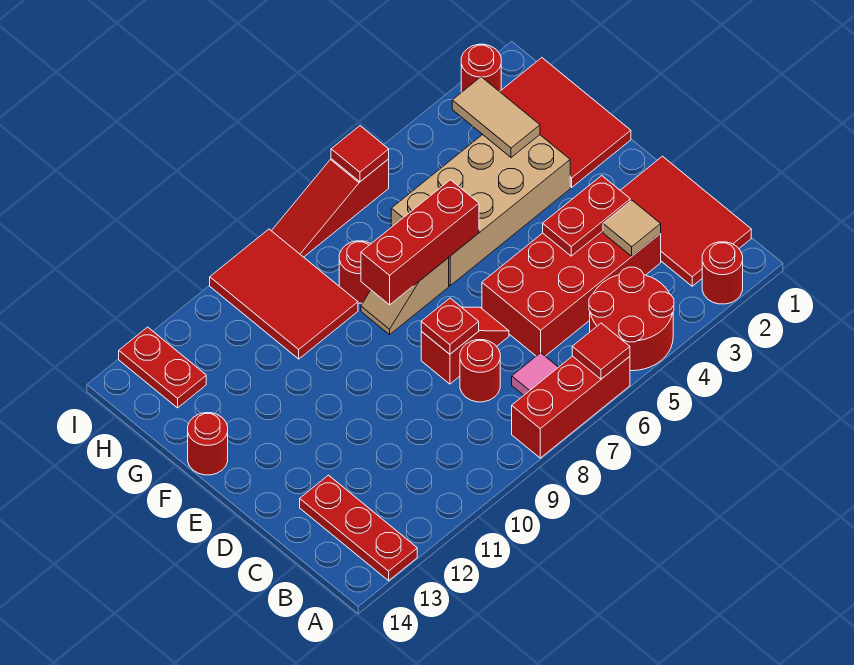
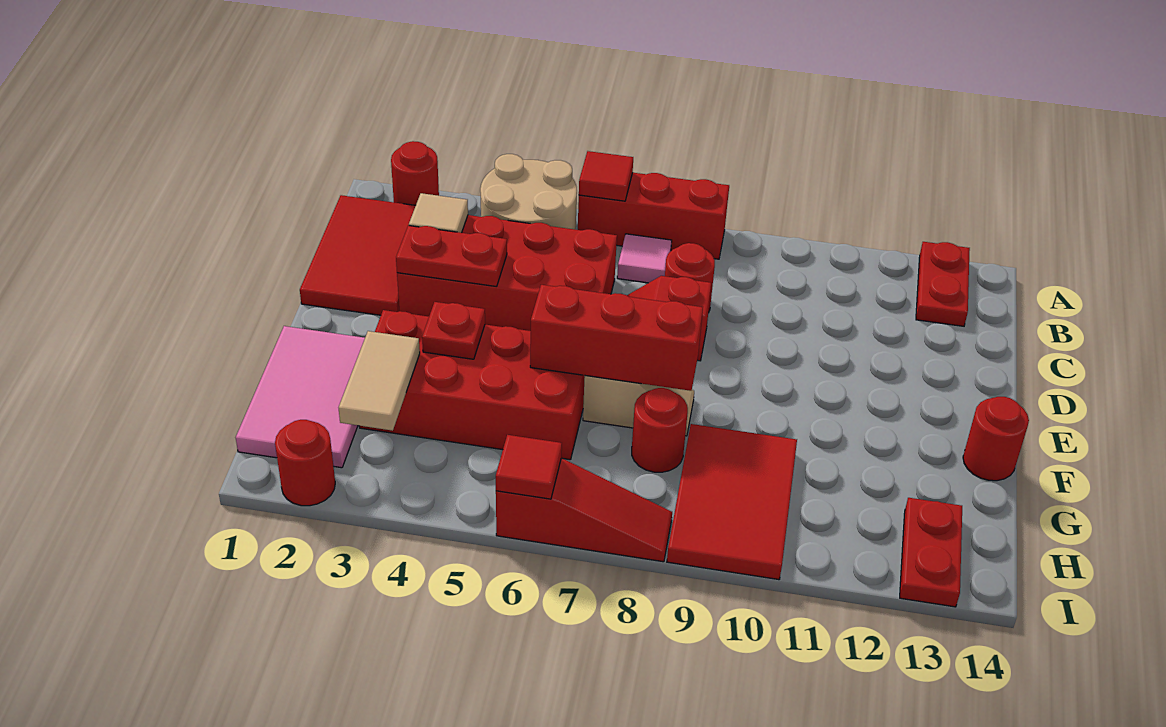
red 2x2 round brick [589,267,674,371] -> tan 2x2 round brick [480,154,577,230]
red 1x3 plate [300,475,417,581] -> red 1x2 plate [916,242,970,326]
red 1x1 plate [421,298,479,354] -> red 1x1 plate moved to [422,302,485,359]
red 2x3 tile [500,58,631,187] -> pink 2x3 tile [236,326,365,468]
tan 2x4 brick [391,135,570,285] -> red 2x4 brick [359,310,585,460]

